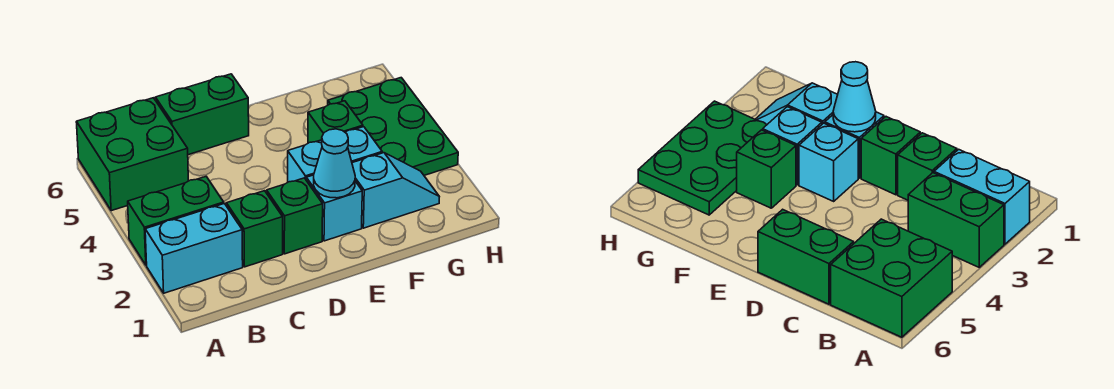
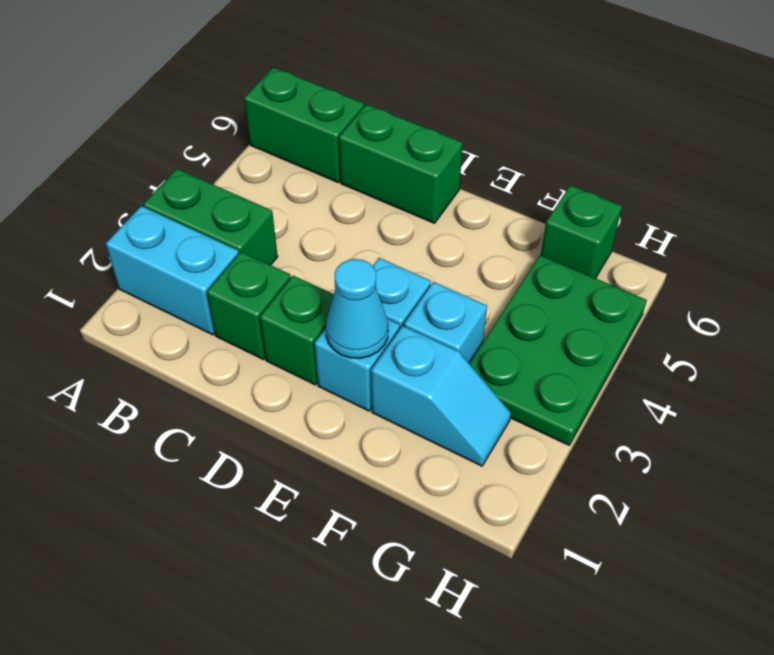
green 2x2 brick [76,98,188,211] -> green 1x2 brick [244,67,364,183]
green 1x1 brick [308,101,363,143] -> green 1x1 brick moved to [541,185,622,278]

